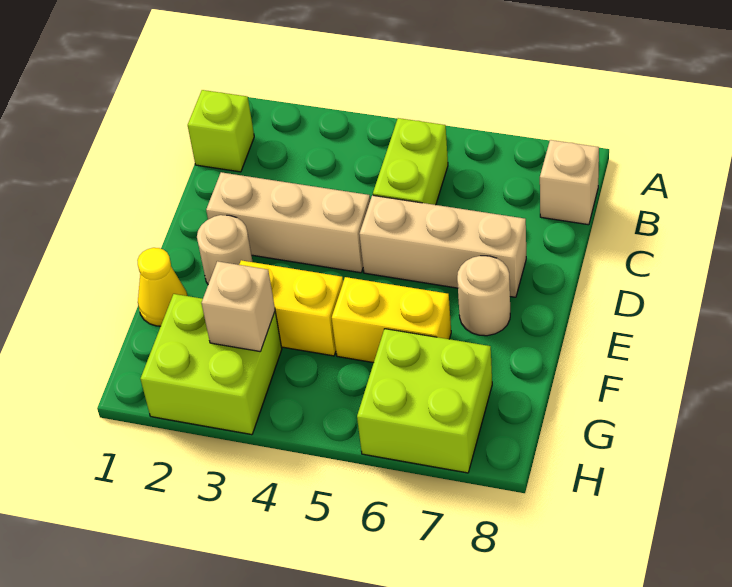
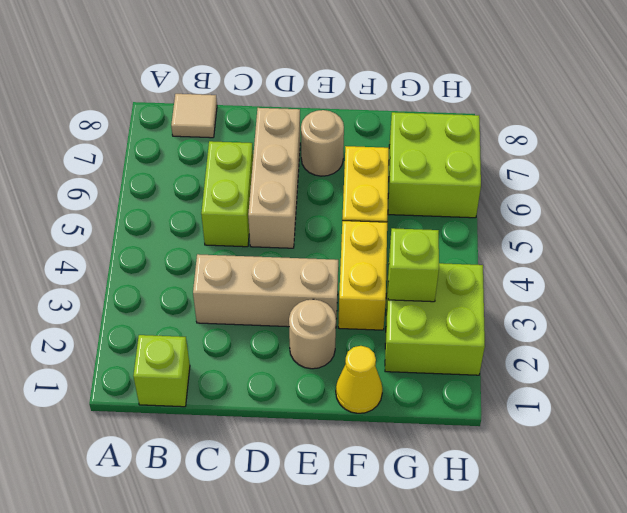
lime 1x2 brick [373,118,448,205] -> lime 1x2 brick turned to [201,141,253,247]
tan 1x1 brick [540,140,599,225] -> tan 1x1 tile [171,94,217,138]
tan 1x3 brick [206,172,370,273] -> tan 1x3 brick turned to [193,254,338,327]
tan 1x1 brick [202,261,275,352] -> lime 1x1 brick [388,228,439,302]

